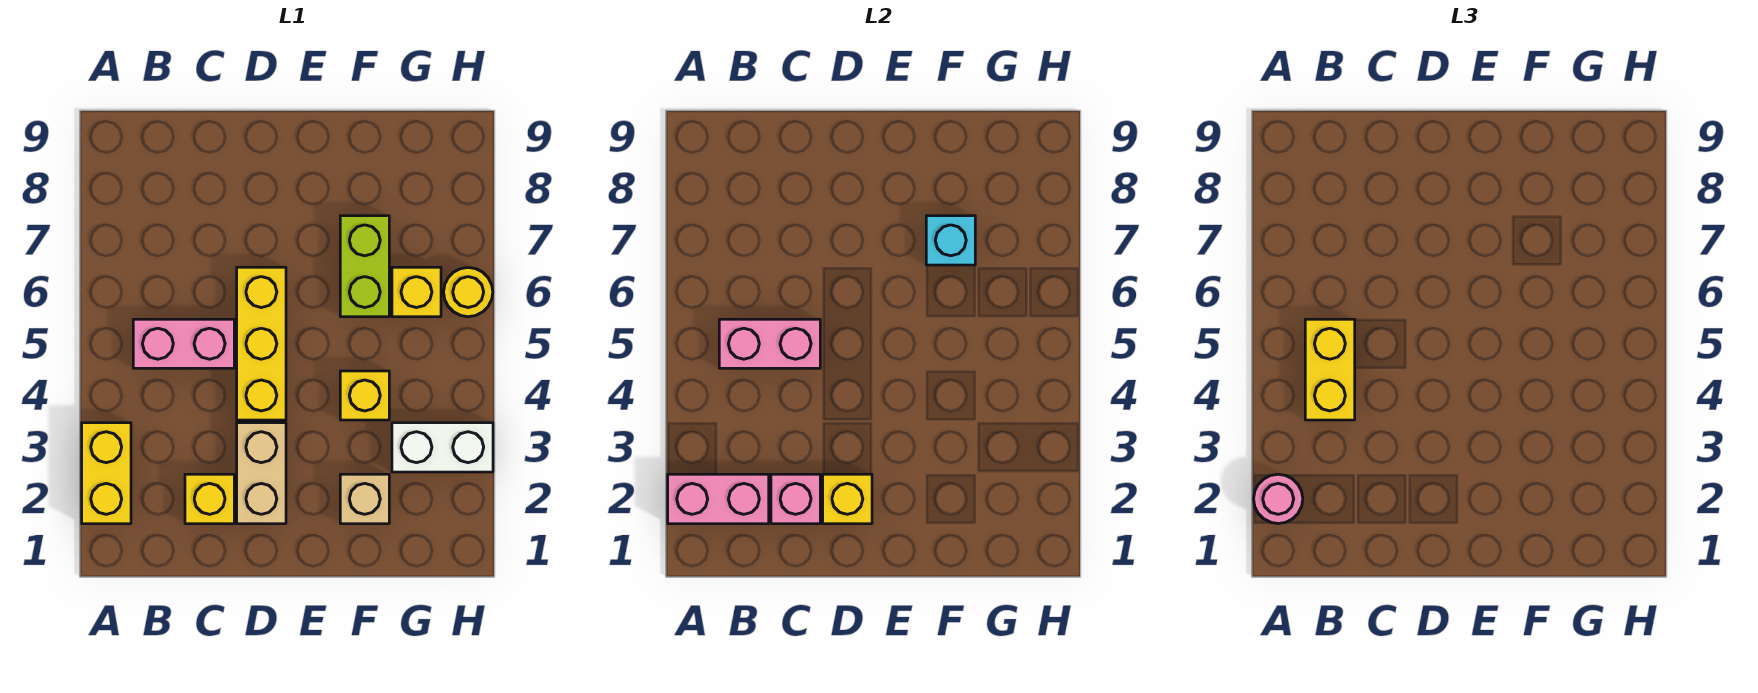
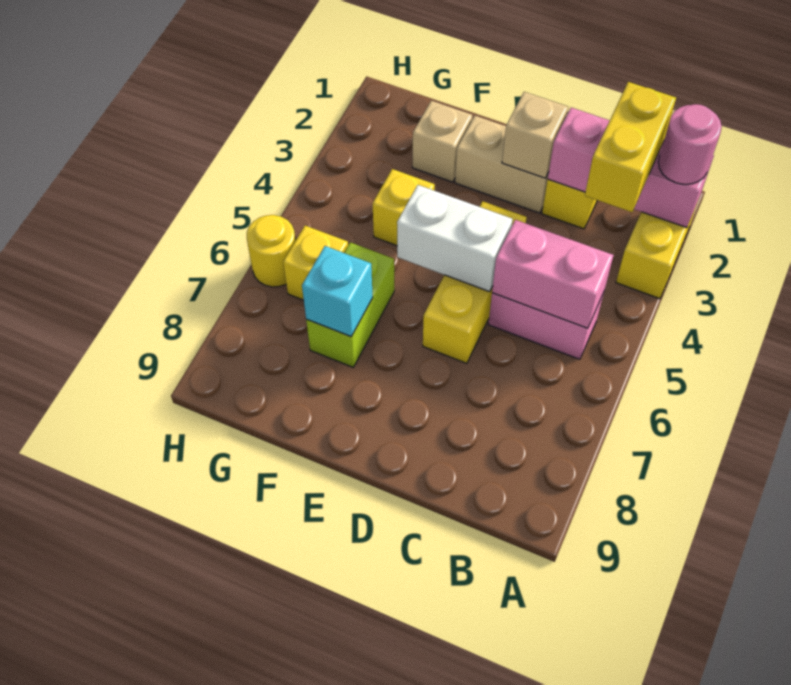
yellow 1x2 brick [1305,319,1355,420] -> yellow 1x2 brick moved to [585,82,676,212]
tan 1x2 brick [237,423,286,524] -> tan 1x2 brick turned to [455,116,549,213]
yellow 1x1 brick [823,474,872,524] -> tan 1x1 brick [502,92,568,178]
white 1x2 brick [392,423,493,472] -> white 1x2 brick moved to [397,185,513,292]

